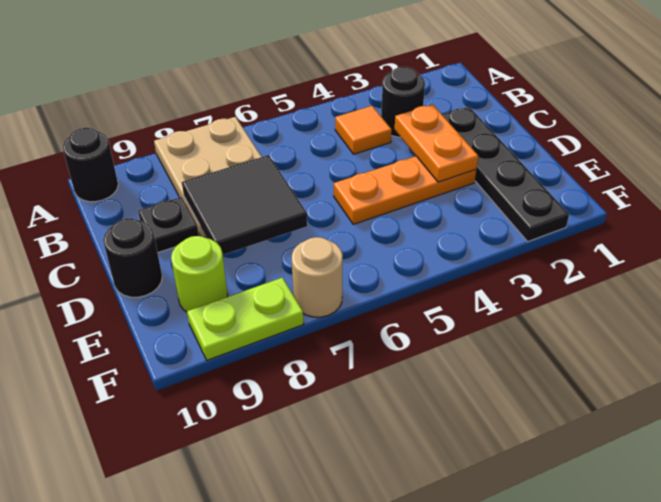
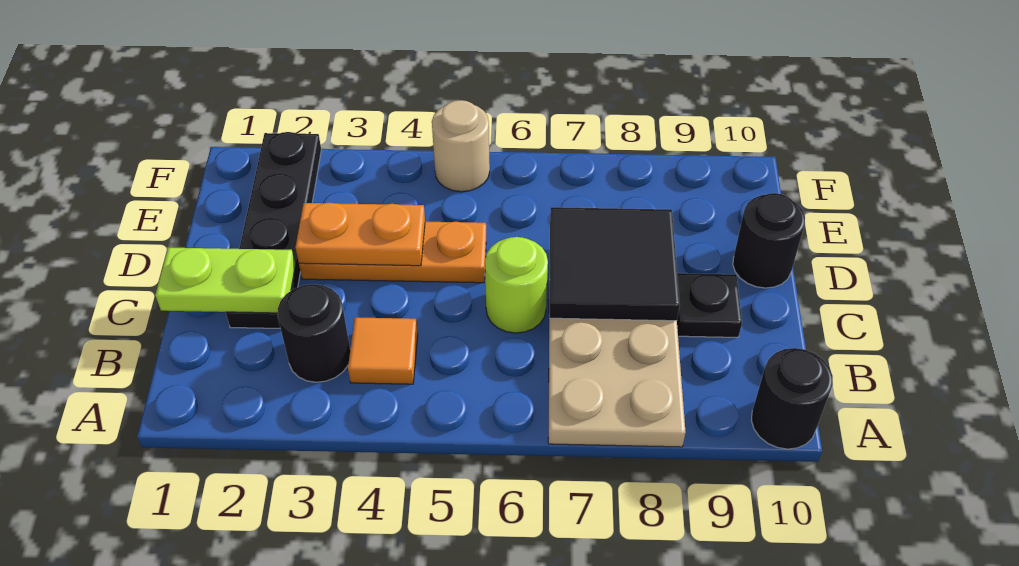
orange 1x2 plate [395,104,478,182] -> orange 1x2 plate turned to [295,203,425,266]
lime 1x1 round brick [171,236,228,312] -> lime 1x1 round brick moved to [485,237,548,333]
tan 1x1 round brick [292,237,343,317] -> tan 1x1 round brick moved to [432,100,490,192]
lime 1x2 plate [187,278,303,360] -> lime 1x2 plate moved to [155,248,295,313]

